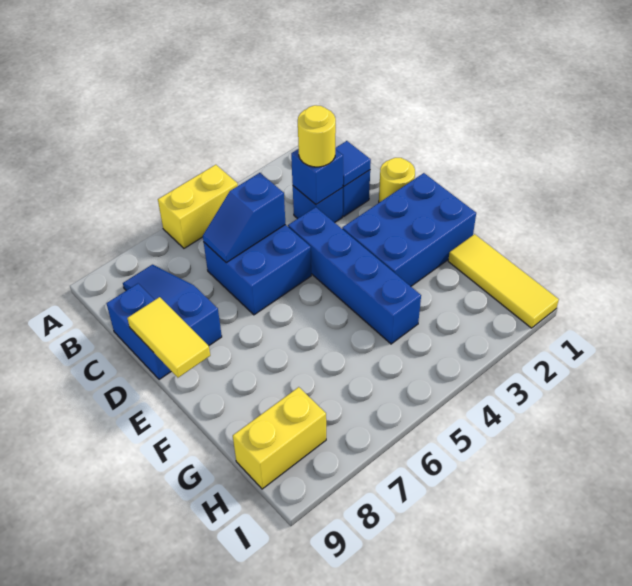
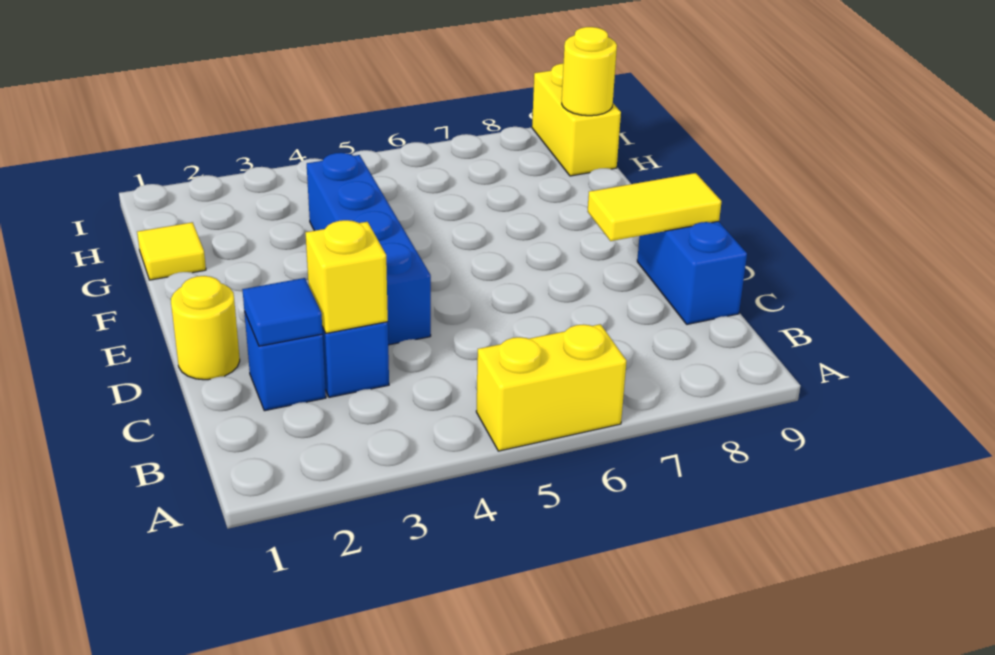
blue 1x3 slope [123,265,222,346] -> none
blue 1x1 brick [291,149,343,204] -> yellow 1x1 brick [306,220,388,333]
yellow 1x1 round brick [298,105,336,167] -> yellow 1x1 round brick moved to [562,27,617,116]
blue 2x2 brick [204,225,311,315] -> none
blue 1x2 slope [203,173,285,263] -> none
yellow 1x2 tile [127,297,210,378] -> yellow 1x2 tile turned to [588,173,722,241]
blue 2x3 brick [342,173,476,286] -> none
yellow 1x3 tile [448,234,559,328] -> yellow 1x1 tile [137,222,206,280]
yellow 1x2 brick [233,387,326,489] -> yellow 1x2 brick turned to [532,63,621,176]

